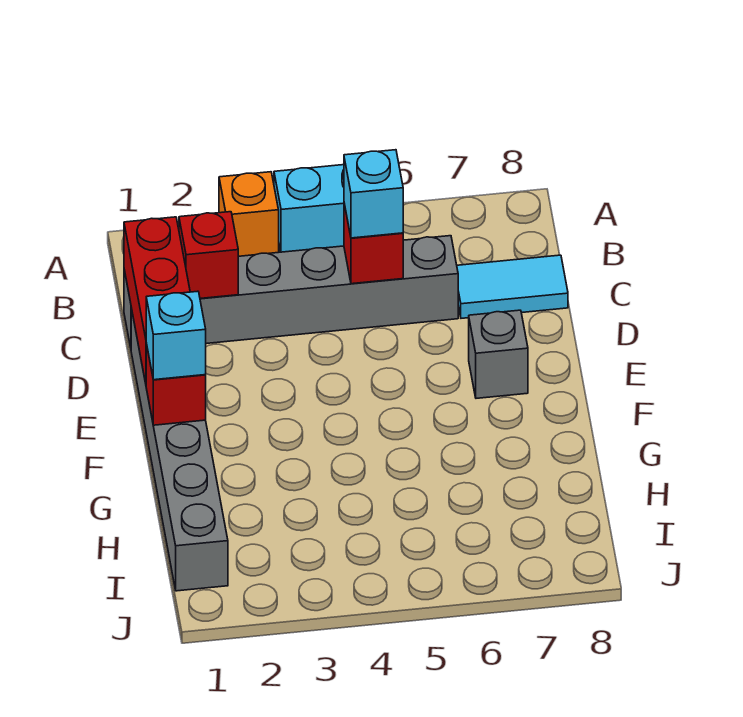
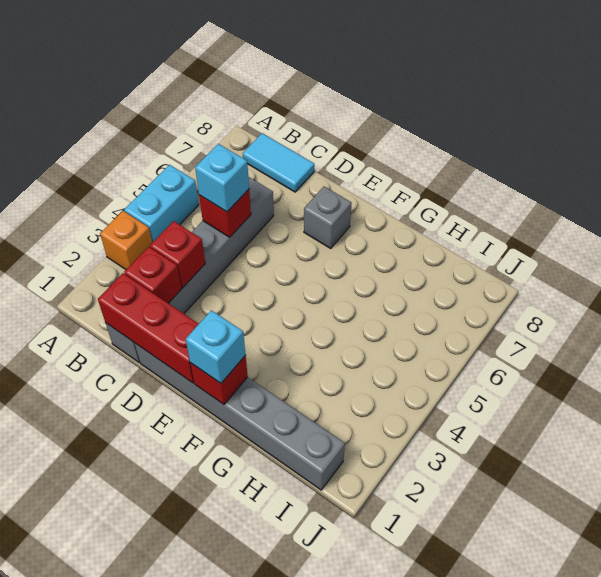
none -> red 1x1 brick [150,221,205,288]
cyan 1x2 tile [457,255,568,318] -> cyan 1x2 tile turned to [243,133,314,192]

